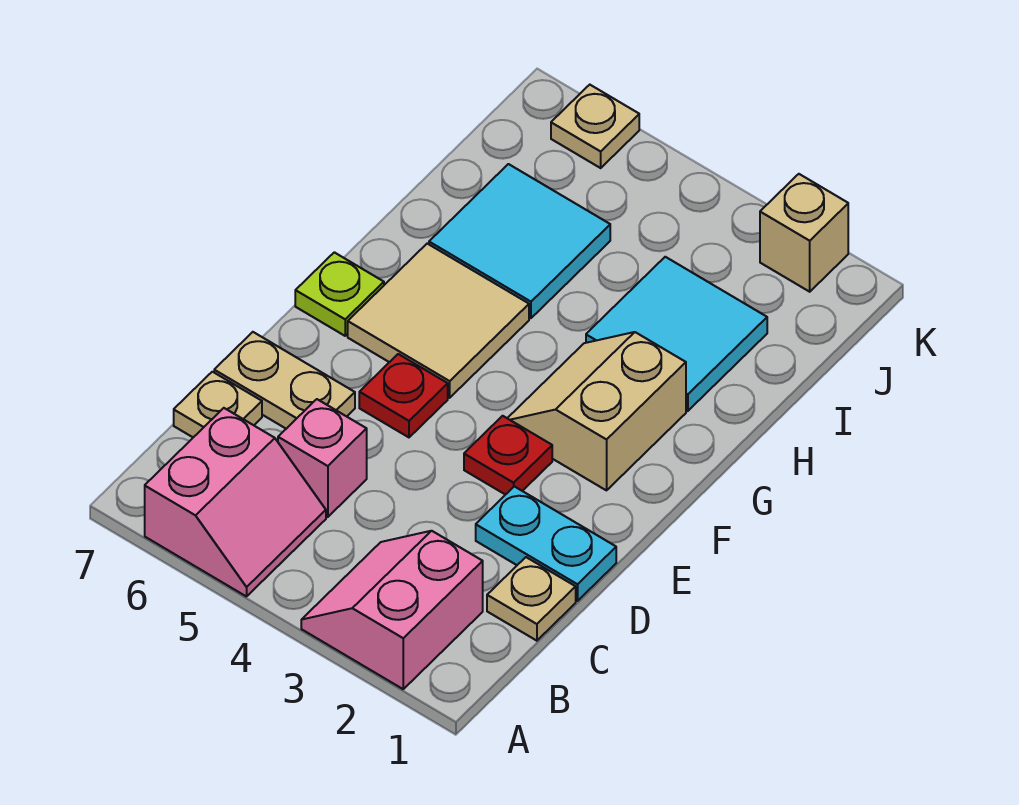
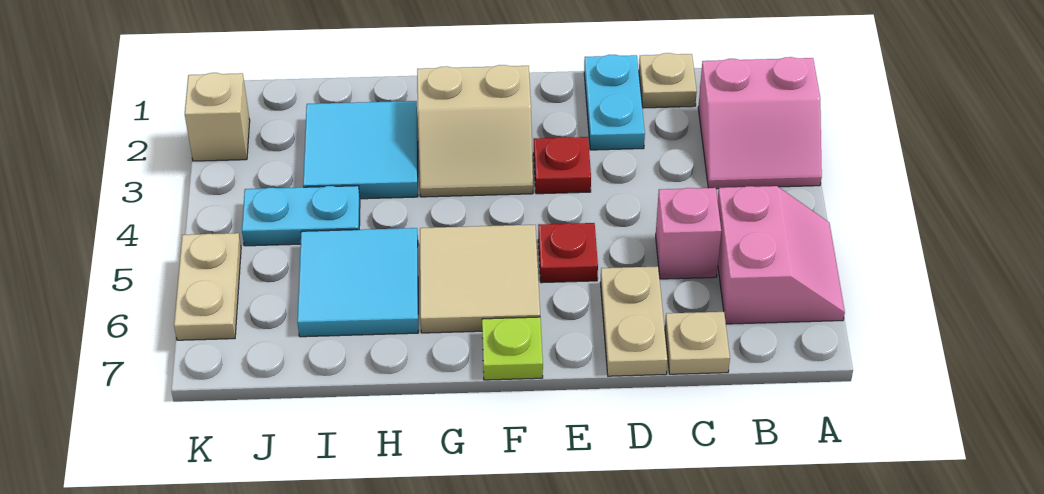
pink 2x2 slope [145,408,326,597] -> pink 2x2 slope turned to [718,186,845,324]
none -> cyan 1x2 plate [242,186,360,246]
tan 1x1 plate [551,85,639,168] -> tan 1x2 plate [174,233,241,340]

